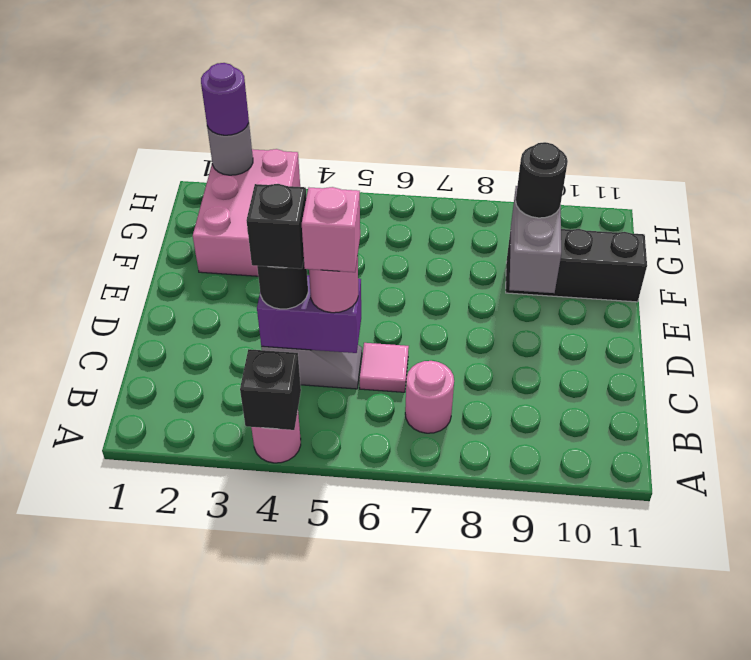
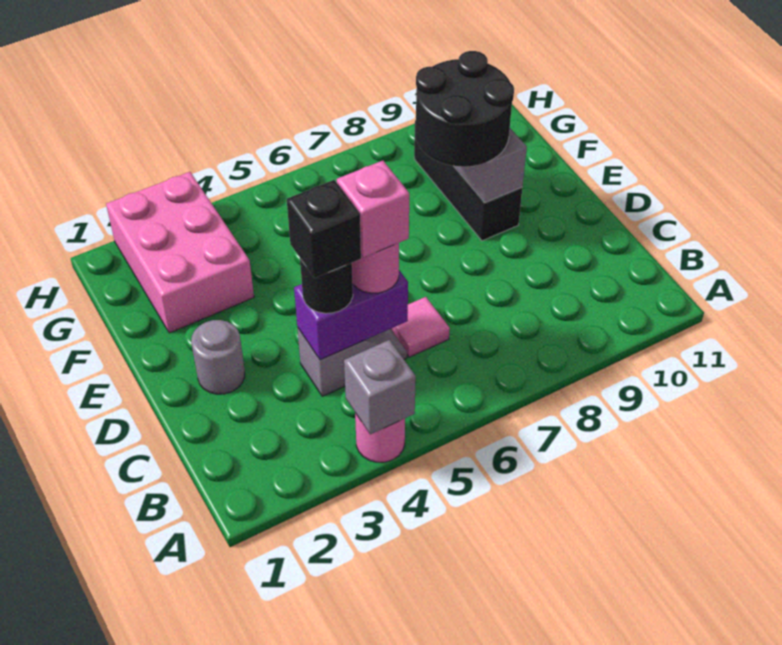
black 1x1 brick [240,349,301,430] -> grey 1x1 brick [344,340,416,435]
pink 1x1 round brick [405,361,454,433] -> none
black 1x3 brick [506,229,647,302] -> black 1x3 brick turned to [414,120,522,241]
black 1x1 round brick [516,142,568,218] -> black 2x2 round brick [416,51,514,167]
grey 1x1 round brick [207,123,253,175] -> grey 1x1 round brick moved to [191,320,245,394]
purple 1x1 round brick [201,63,249,135] -> none

